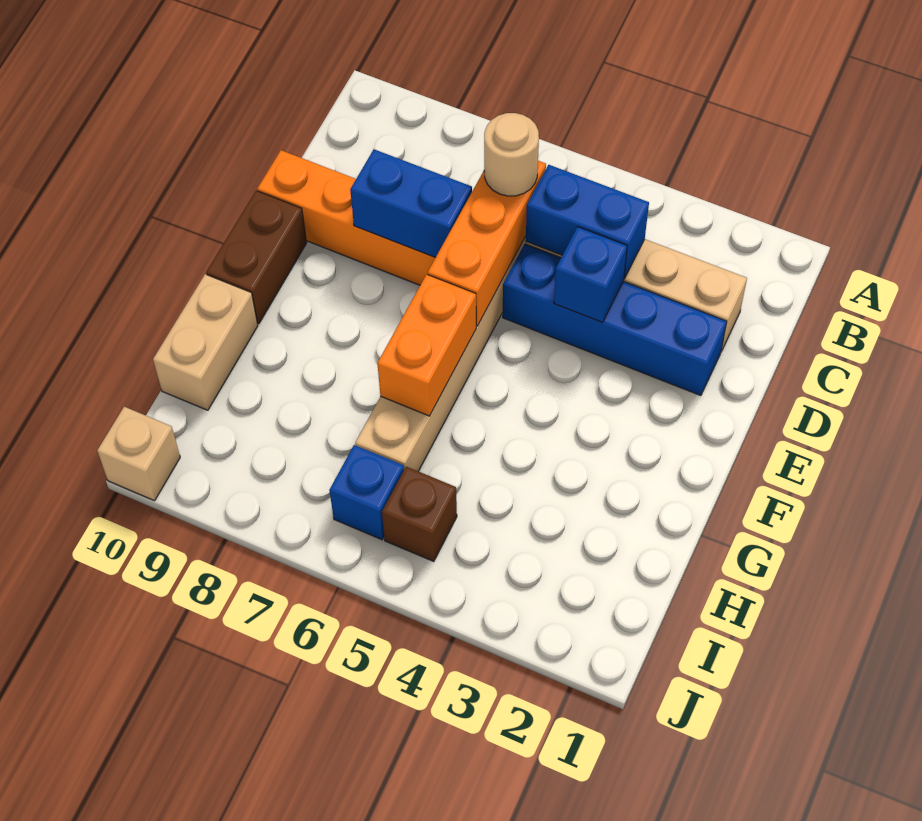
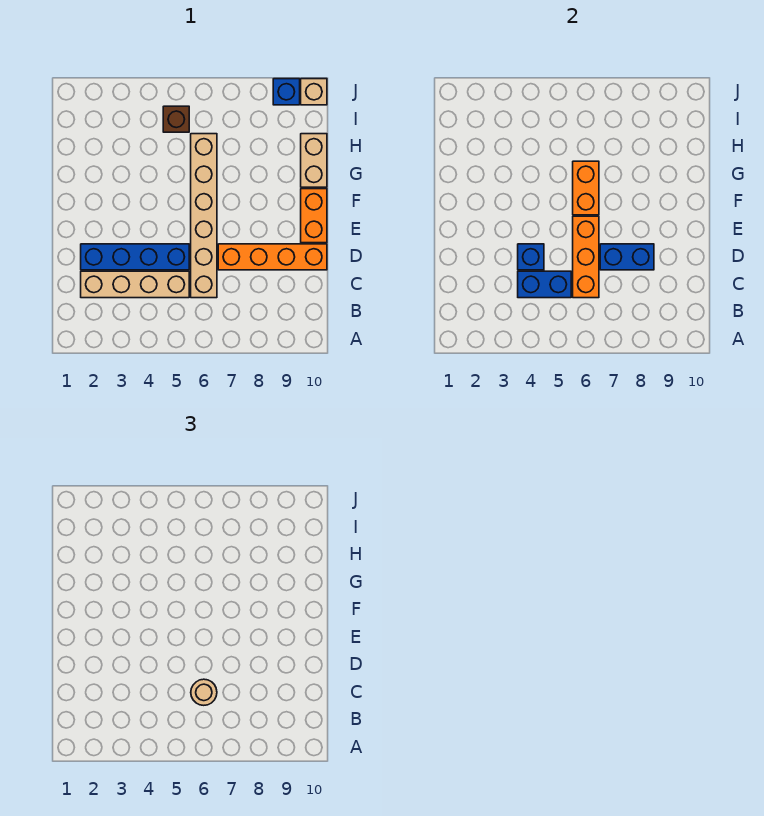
brown 1x2 brick [206,191,306,324] -> orange 1x2 brick [301,189,327,243]
blue 1x1 brick [329,445,404,540] -> blue 1x1 brick moved to [273,79,300,105]

